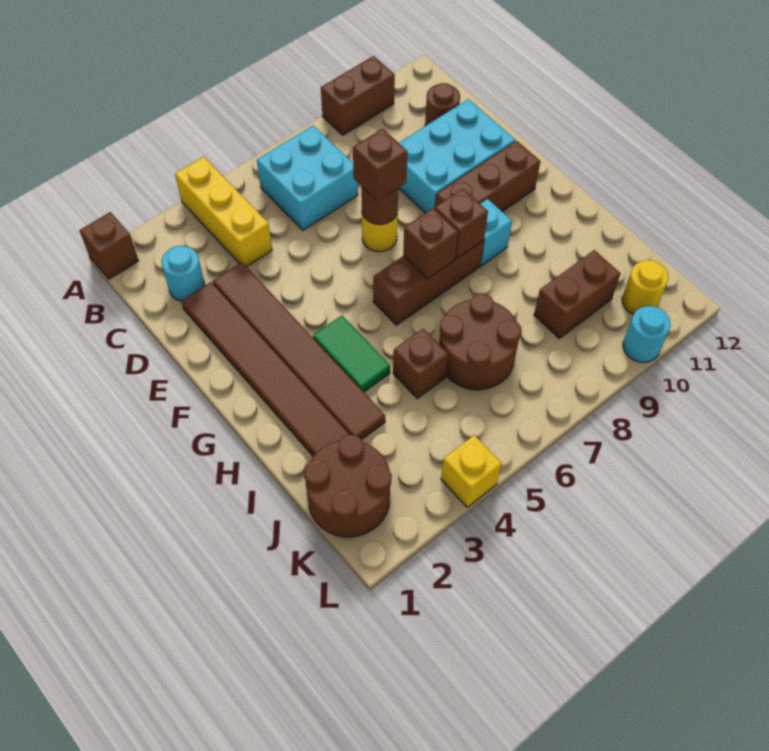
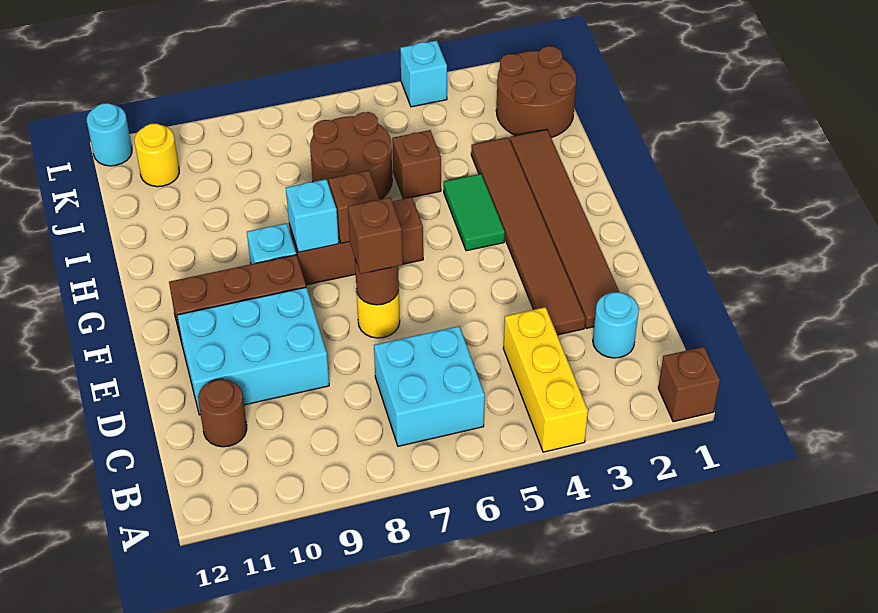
brown 1x2 brick [321,56,395,135] -> none
brown 1x1 brick [435,189,488,258] -> cyan 1x1 brick [286,179,339,252]
brown 1x2 brick [534,250,620,338] -> none
yellow 1x1 brick [441,435,502,507] -> cyan 1x1 brick [400,40,447,107]
cyan 1x1 round brick [623,306,670,362] -> cyan 1x1 round brick moved to [87,103,132,166]

